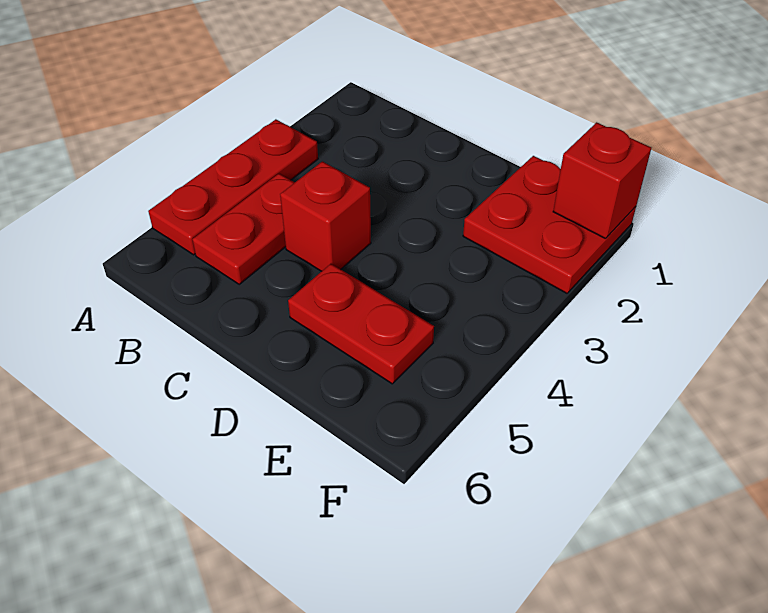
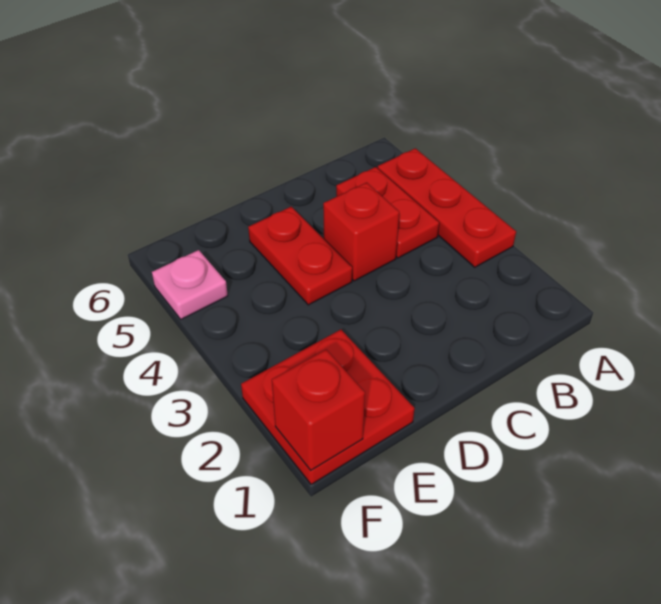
red 1x2 plate [288,264,434,384] -> red 1x2 plate turned to [248,207,352,305]
none -> pink 1x1 plate [152,250,228,319]

